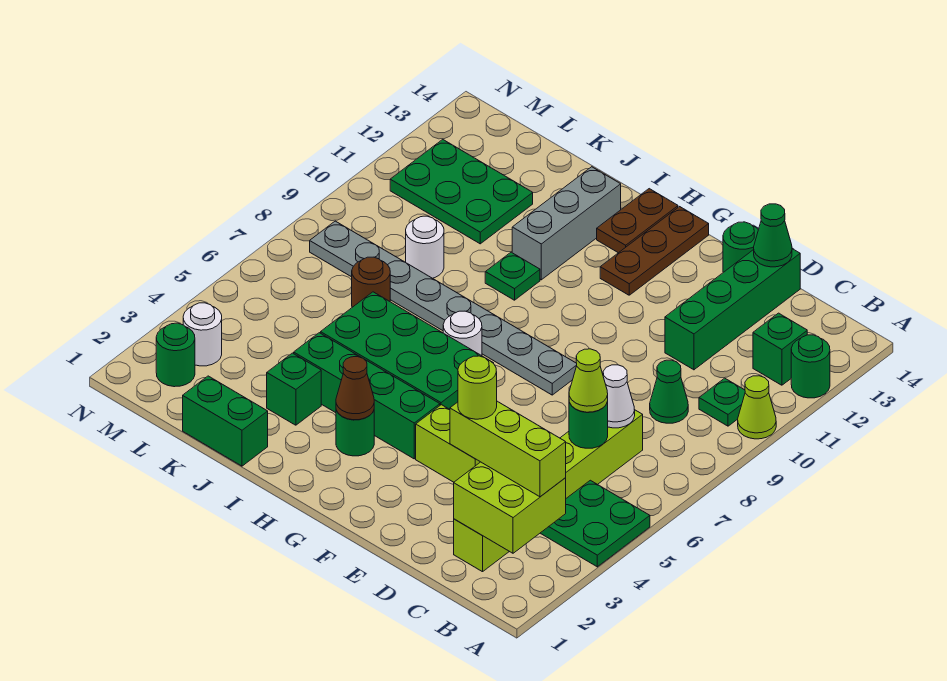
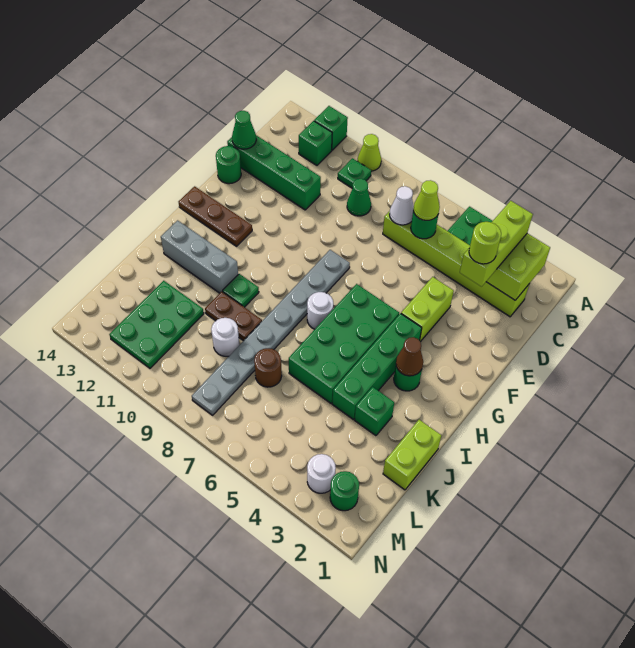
green 1x1 round brick [791,335,830,398] -> green 1x1 brick [314,106,348,150]
brown 1x2 plate [597,189,678,253] -> brown 1x2 plate moved to [205,291,262,341]
green 1x2 brick [183,376,268,466] -> lime 1x2 brick [383,420,441,490]

